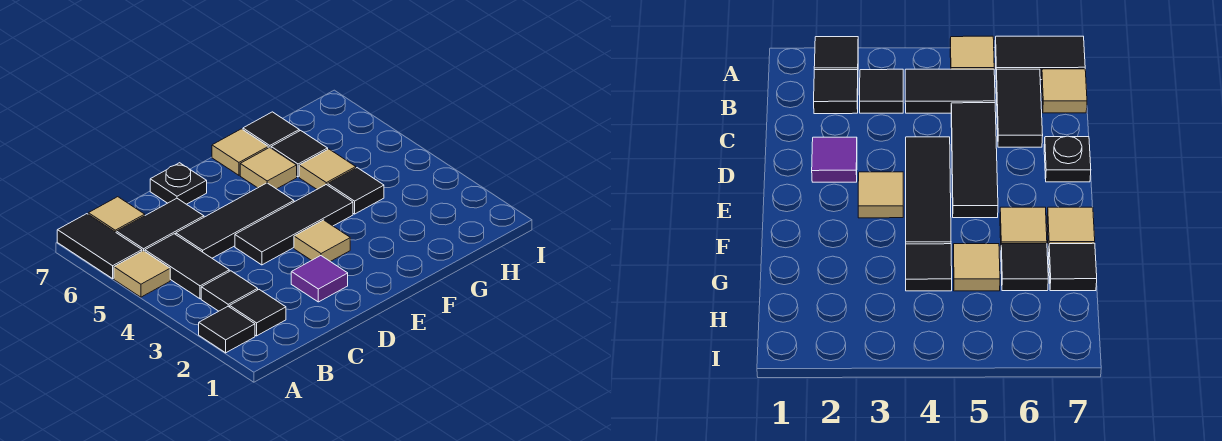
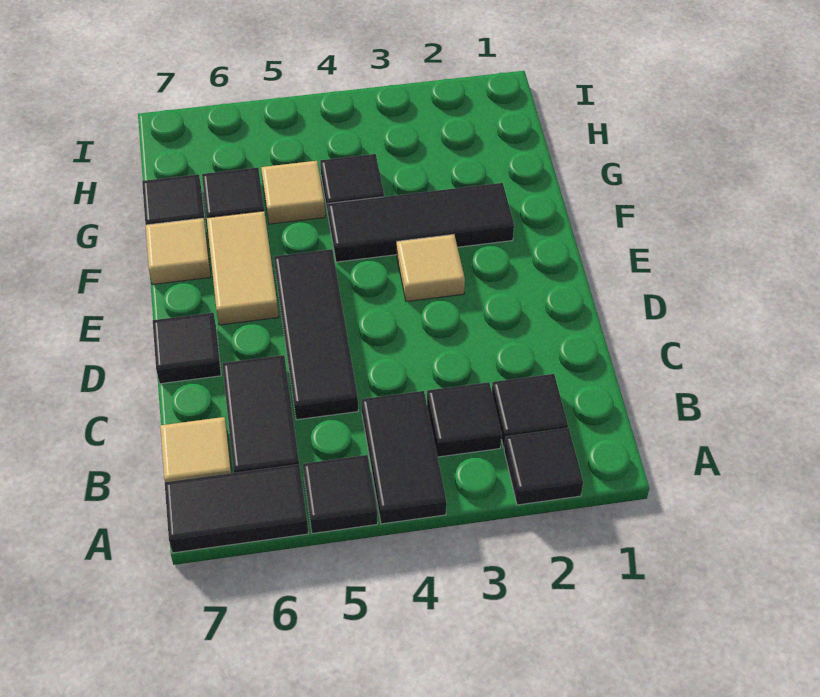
tan 1x1 tile [114,251,170,297] -> black 1x1 tile [303,455,378,533]
black 1x2 tile [145,234,229,299] -> black 1x2 tile turned to [361,391,446,524]
purple 1x1 tile [291,256,348,302] -> none
black 1x3 tile [235,185,353,265] -> black 1x3 tile turned to [328,183,514,262]
black 1x1 plate [150,163,207,204] -> black 1x1 tile [153,313,221,384]
tan 1x1 tile [240,147,297,189] -> tan 1x2 tile [207,211,279,325]

